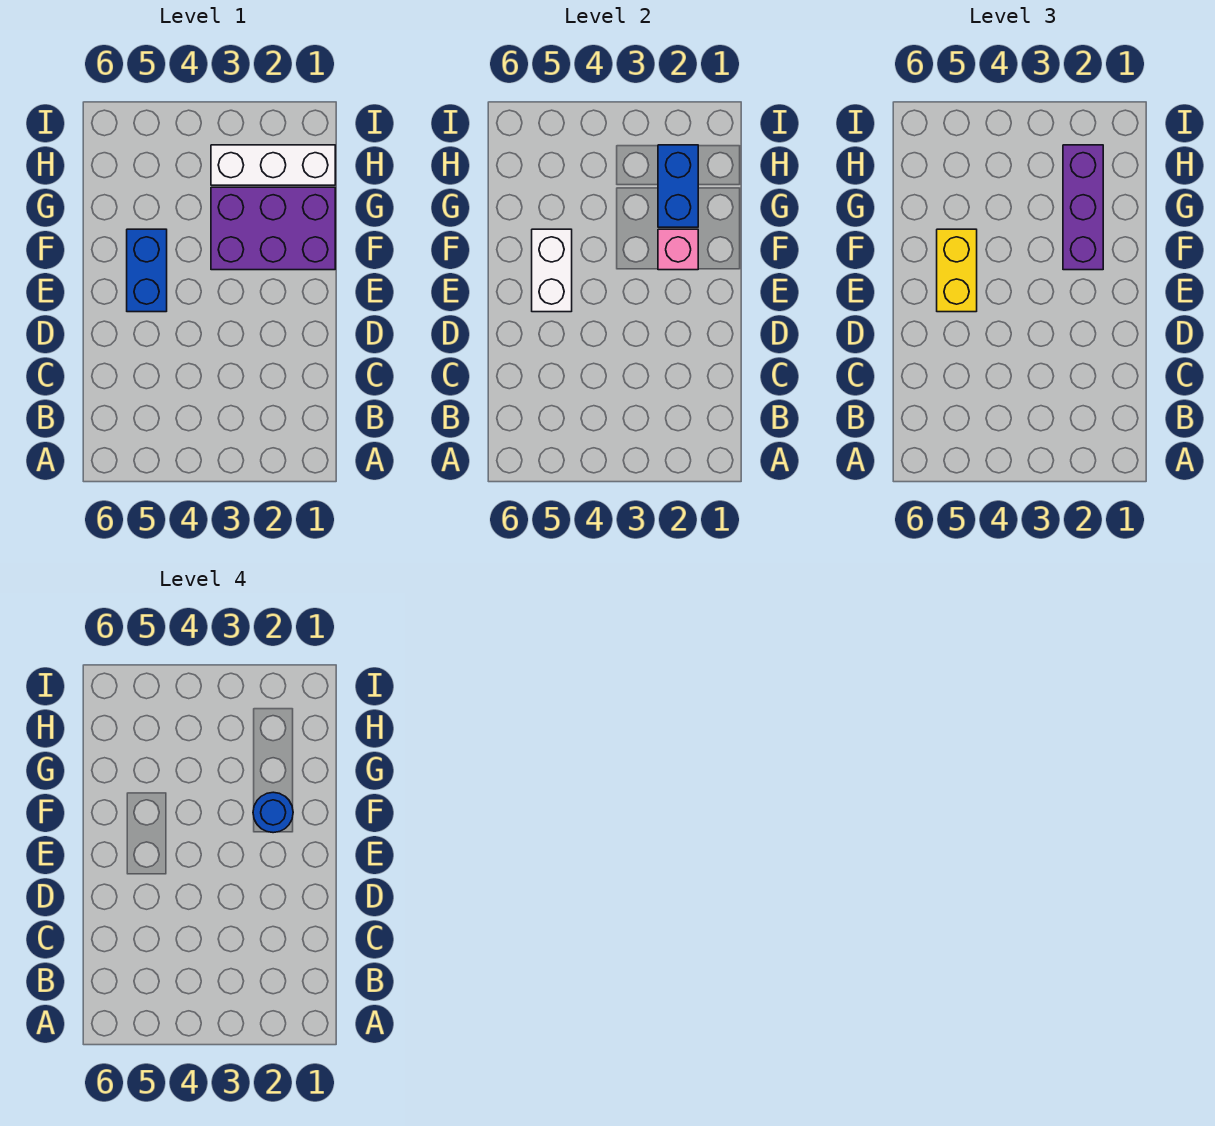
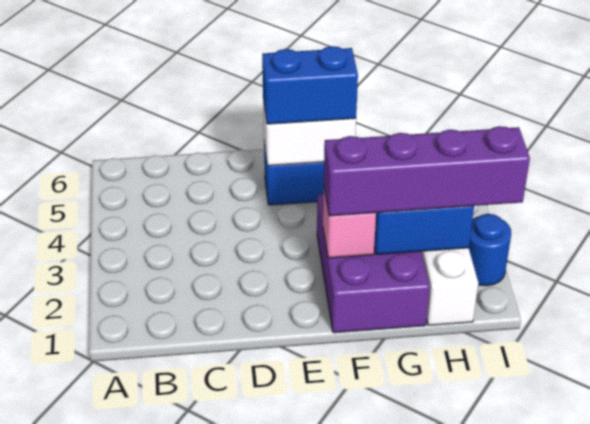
yellow 1x2 brick [937,229,977,312] -> blue 1x2 brick [262,46,358,124]
purple 1x3 brick [1063,145,1103,270] -> purple 1x4 brick [324,126,530,216]
blue 1x1 round brick [253,792,293,833] -> blue 1x1 round brick moved to [469,214,511,286]

